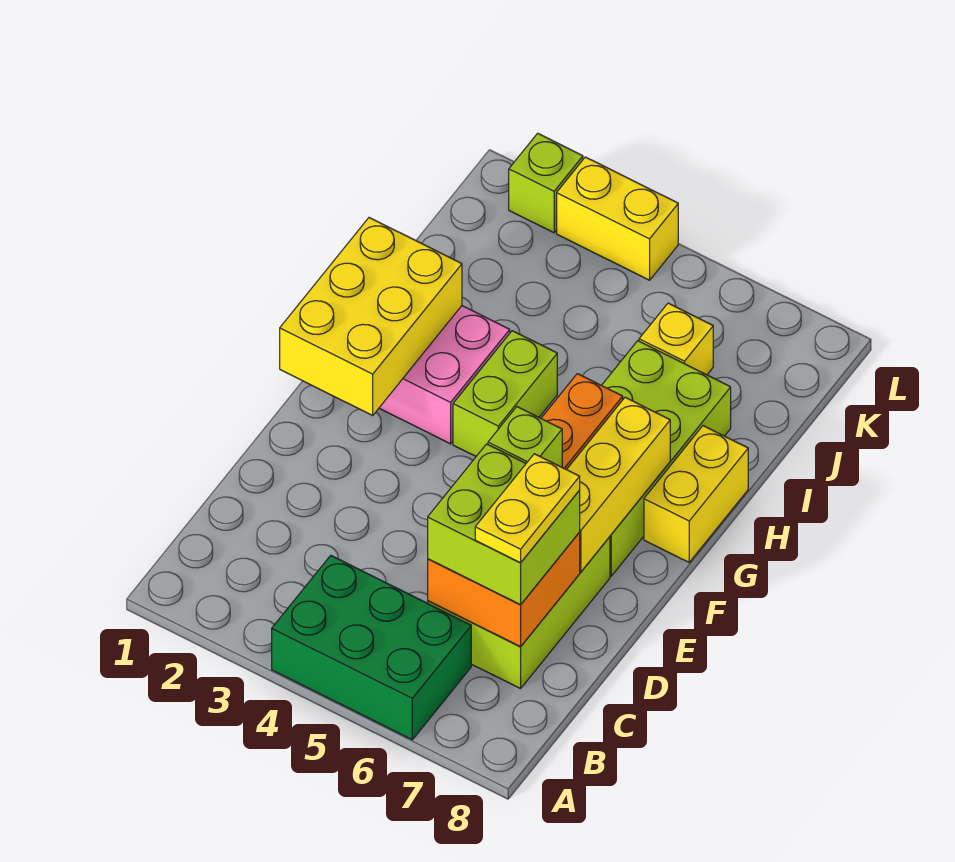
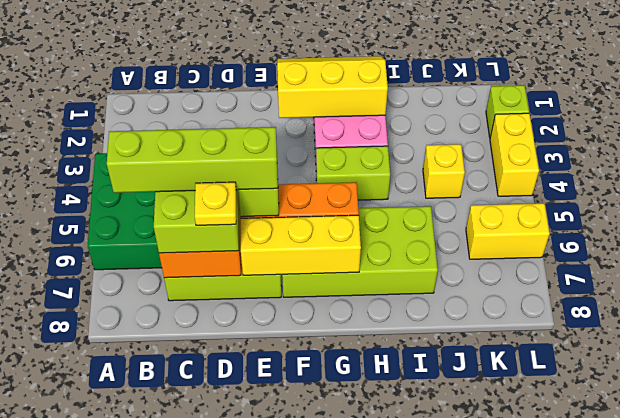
none -> lime 1x4 brick [107,127,278,193]
yellow 1x2 plate [475,454,580,563] -> yellow 1x1 plate [195,182,236,225]
yellow 2x3 brick [280,218,462,415] -> yellow 2x3 slope [277,56,388,118]
yellow 1x2 brick [644,426,748,562] -> yellow 1x2 brick moved to [466,203,550,259]
yellow 1x1 brick [639,303,713,375] -> yellow 1x1 brick moved to [423,144,465,198]

